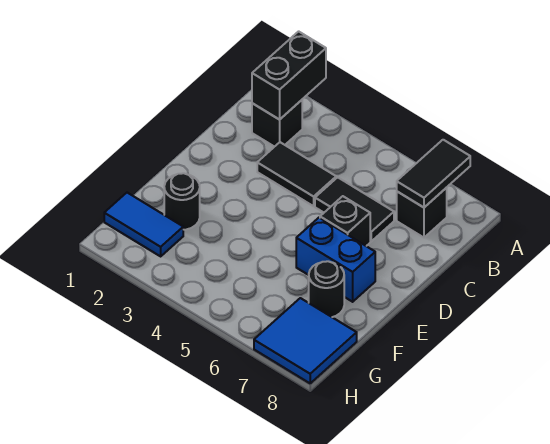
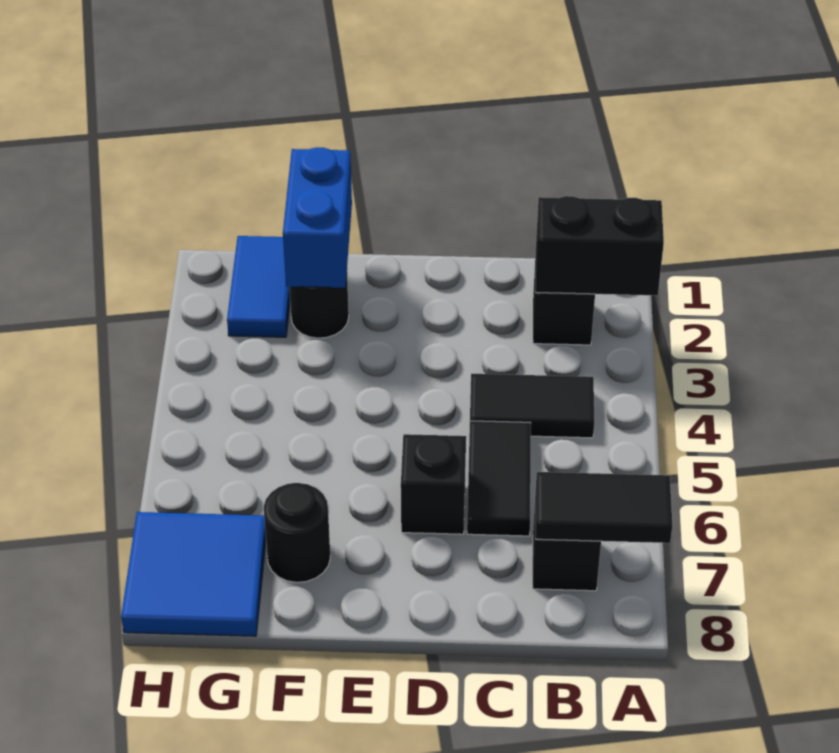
black 1x2 tile [257,142,336,206] -> black 1x2 tile turned to [470,374,595,438]
blue 1x2 brick [296,218,375,302] -> blue 1x2 brick moved to [283,148,352,288]

